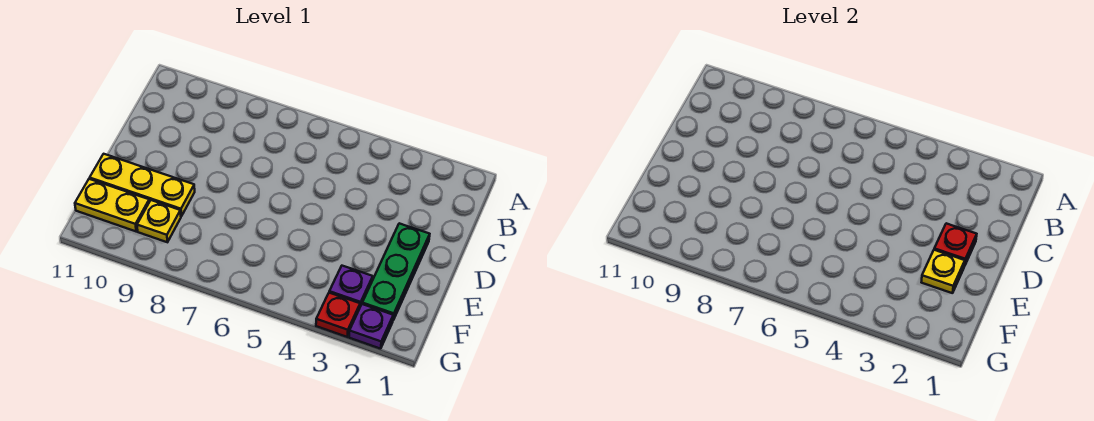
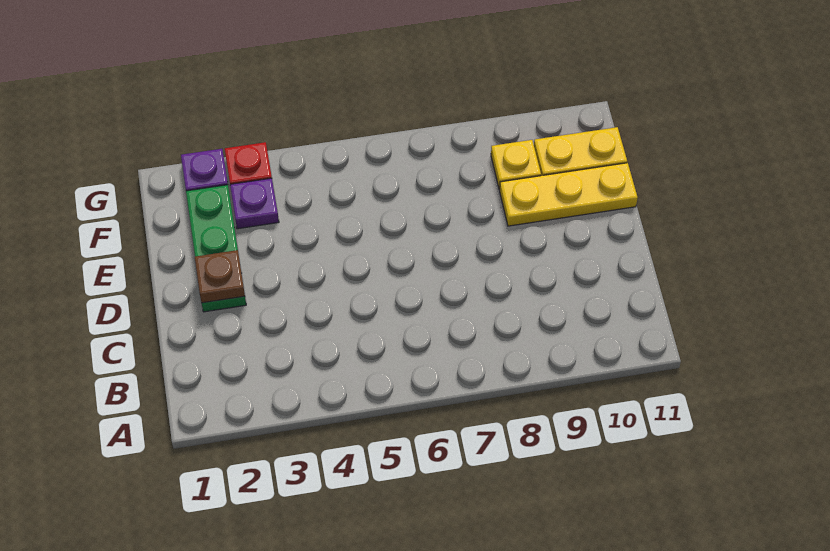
red 1x1 plate [934,223,977,266] -> brown 1x1 plate [195,250,245,303]
yellow 1x1 plate [921,250,965,293] -> none

